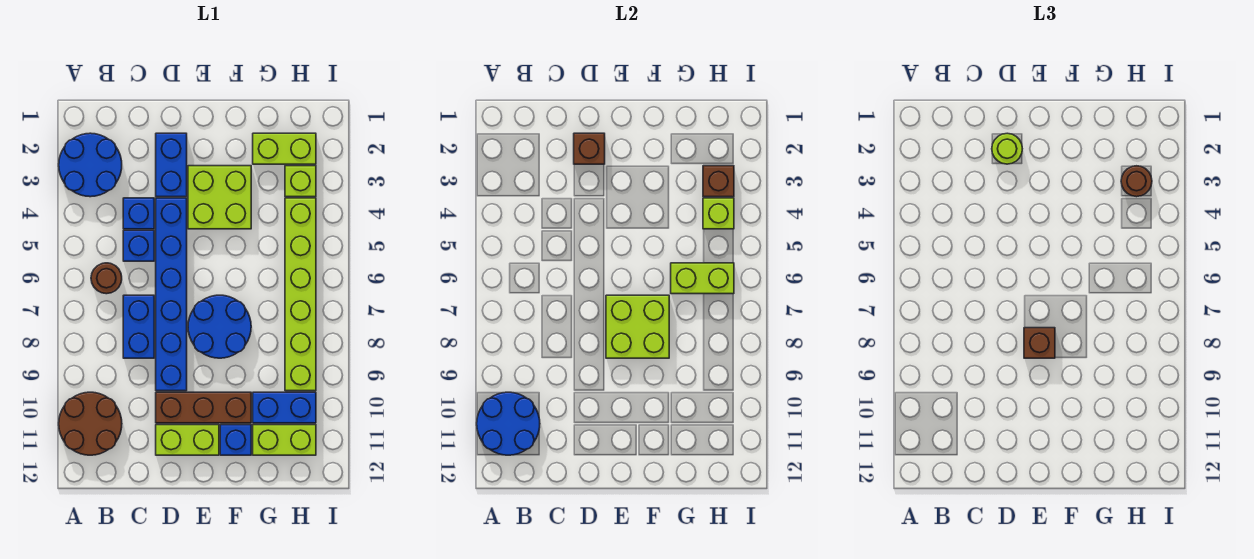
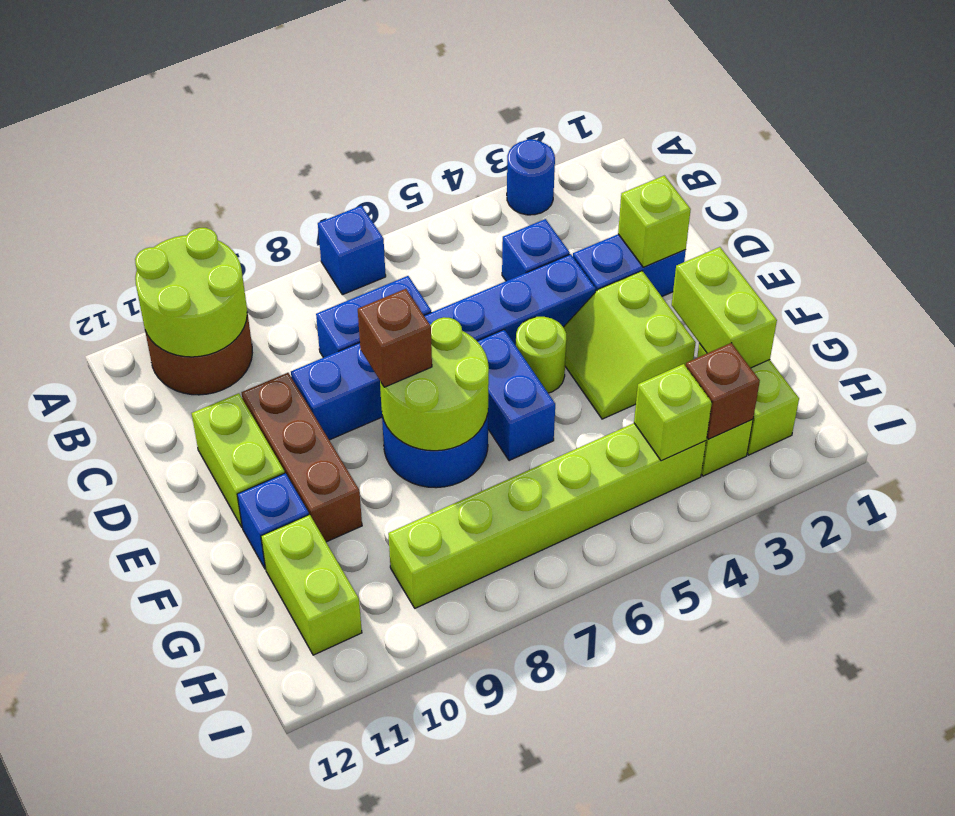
blue 2x2 round brick [59,133,122,197] -> blue 1x1 round brick [507,139,555,215]
blue 2x2 round brick [477,392,540,455] -> lime 2x2 round brick [135,228,247,357]
brown 1x1 round brick [91,263,122,294] -> none
blue 1x1 brick [123,230,154,261] -> blue 1x1 brick moved to [318,206,386,295]
brown 1x1 brick [574,133,605,164] -> lime 1x1 brick [618,176,691,267]
lime 1x1 round brick [992,133,1022,164] -> lime 1x1 round brick moved to [516,317,566,393]
lime 2x2 brick [188,166,251,229] -> lime 2x2 slope [564,271,696,419]
lime 2x2 brick [606,295,669,358] -> lime 2x2 round brick [380,317,489,451]
lime 1x2 brick [671,263,734,294] -> lime 1x2 brick moved to [672,247,777,368]
blue 1x2 brick [253,392,316,423] -> blue 1x2 brick moved to [477,330,555,461]
brown 1x1 round brick [1121,166,1152,197] -> none

